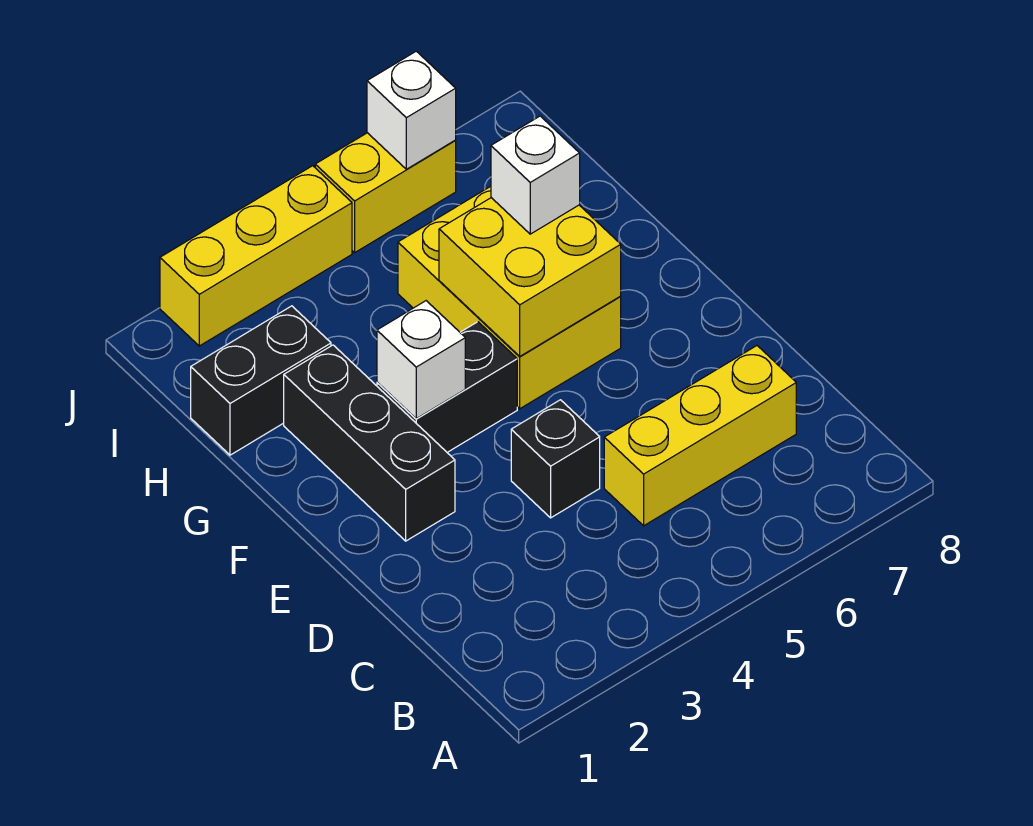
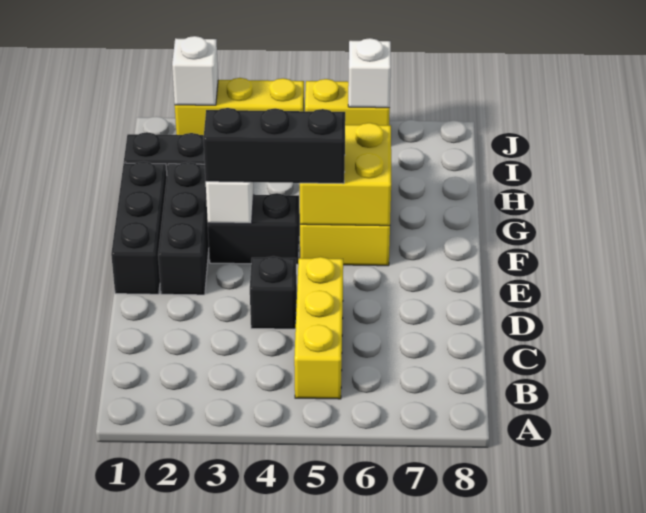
yellow 1x3 brick [604,346,796,526] -> yellow 1x3 brick turned to [294,257,343,399]
none -> black 1x3 brick [111,161,167,294]
none -> black 1x3 brick [203,108,345,184]
white 1x1 brick [491,116,580,234] -> white 1x1 brick moved to [172,36,218,105]

